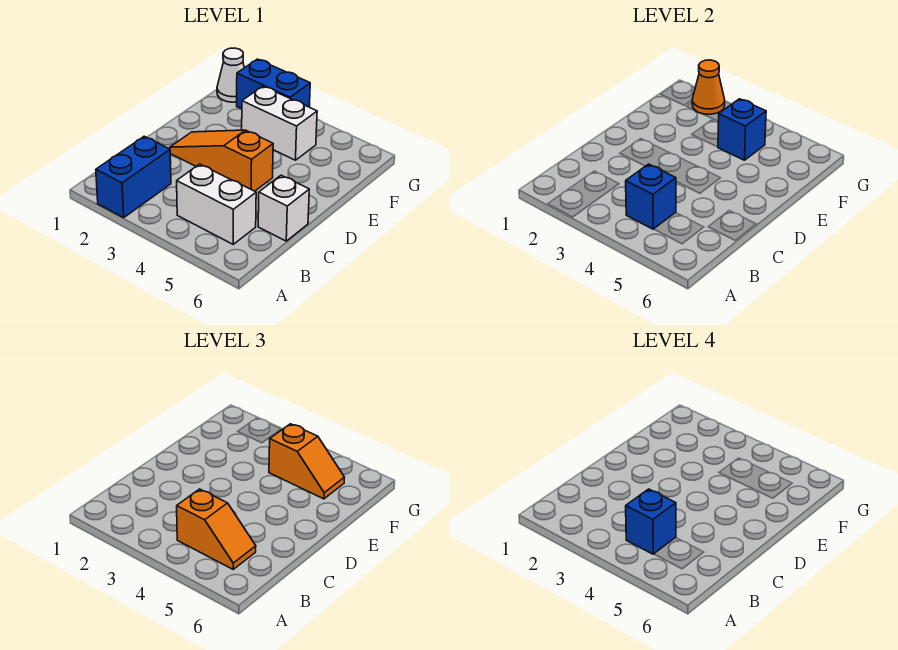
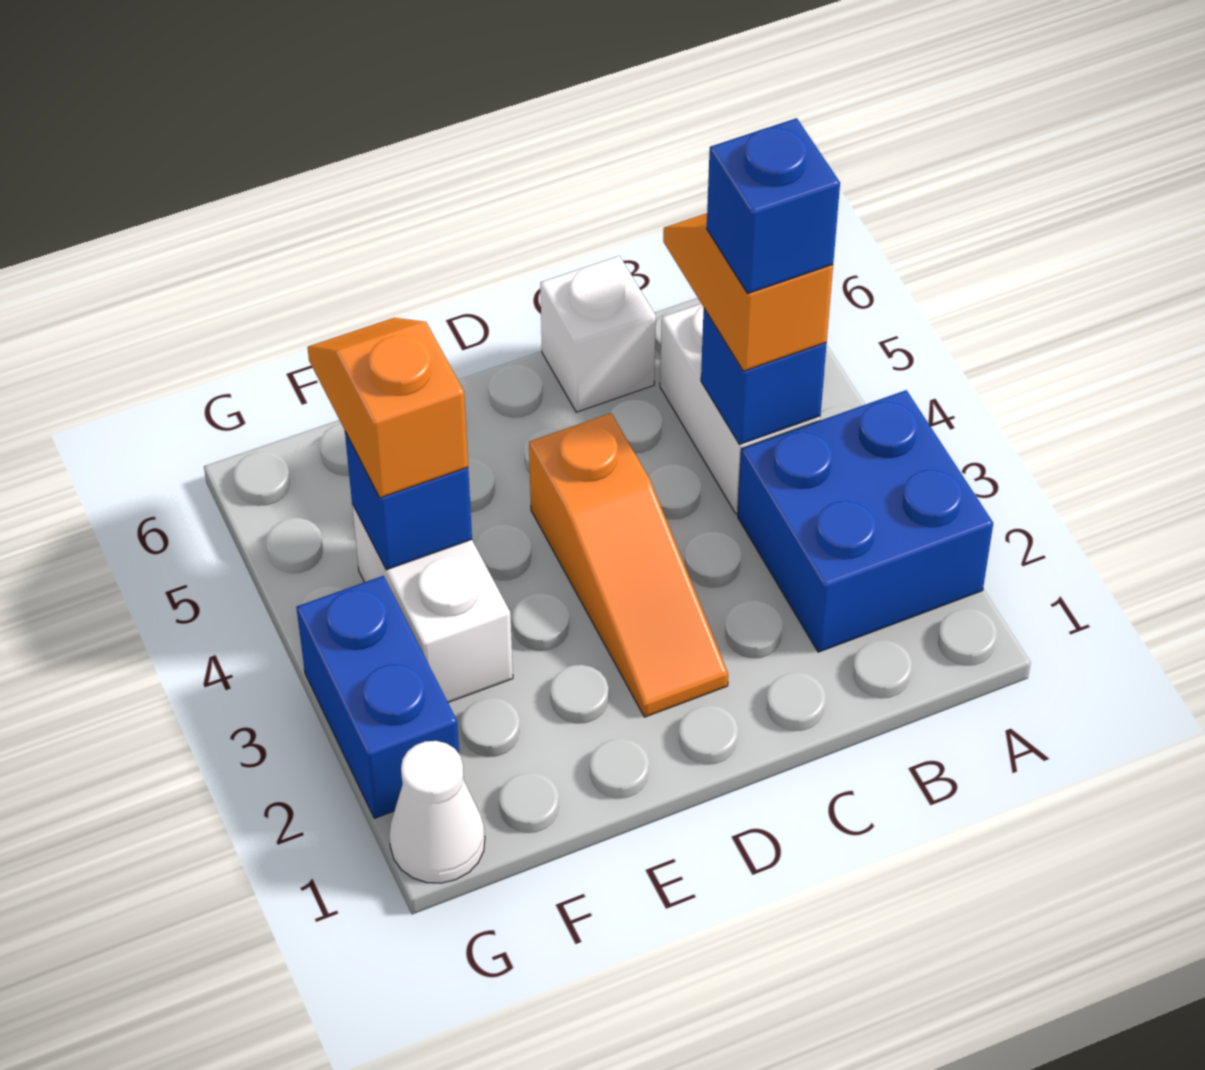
blue 1x2 brick [96,136,171,218] -> blue 2x2 brick [738,390,993,652]
orange 1x1 cone [692,60,725,114] -> none

